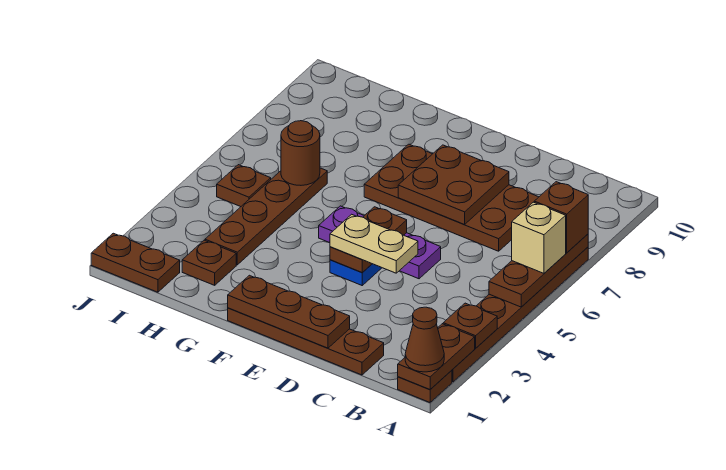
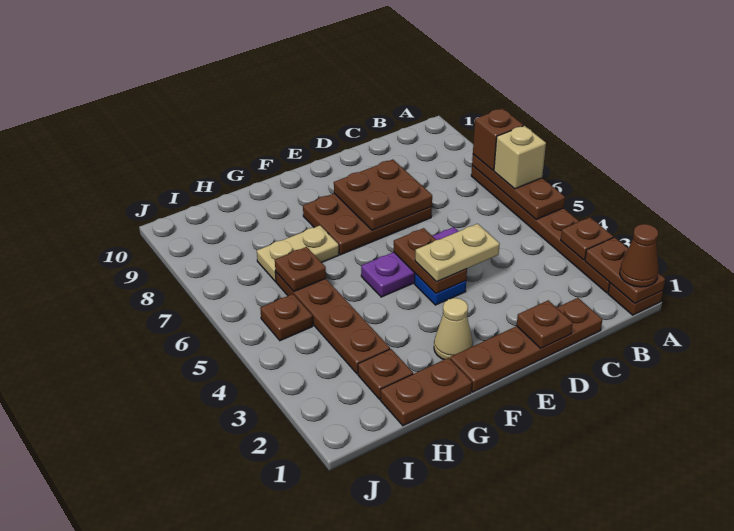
brown 2x4 plate [364,144,538,251] -> brown 2x3 plate [303,194,432,255]
brown 1x3 plate [228,275,350,348] -> brown 1x1 plate [517,300,573,348]
none -> tan 1x1 cone [434,298,473,360]
none -> tan 1x2 plate [257,226,339,281]
brown 1x1 round brick [281,121,320,185] -> brown 1x1 plate [275,247,326,291]
brown 1x2 plate [91,233,180,292] -> brown 1x2 plate moved to [380,358,472,426]

